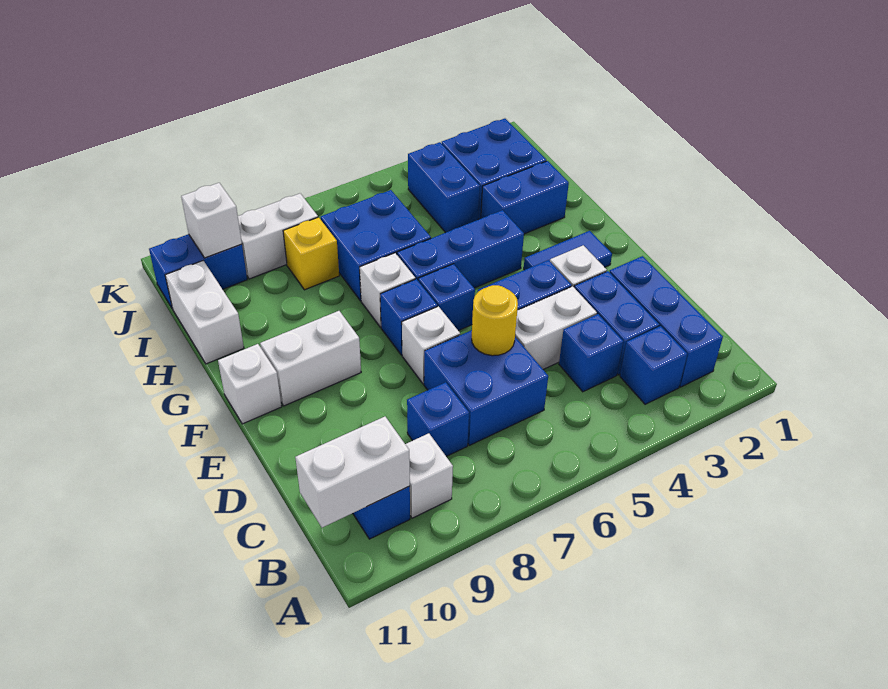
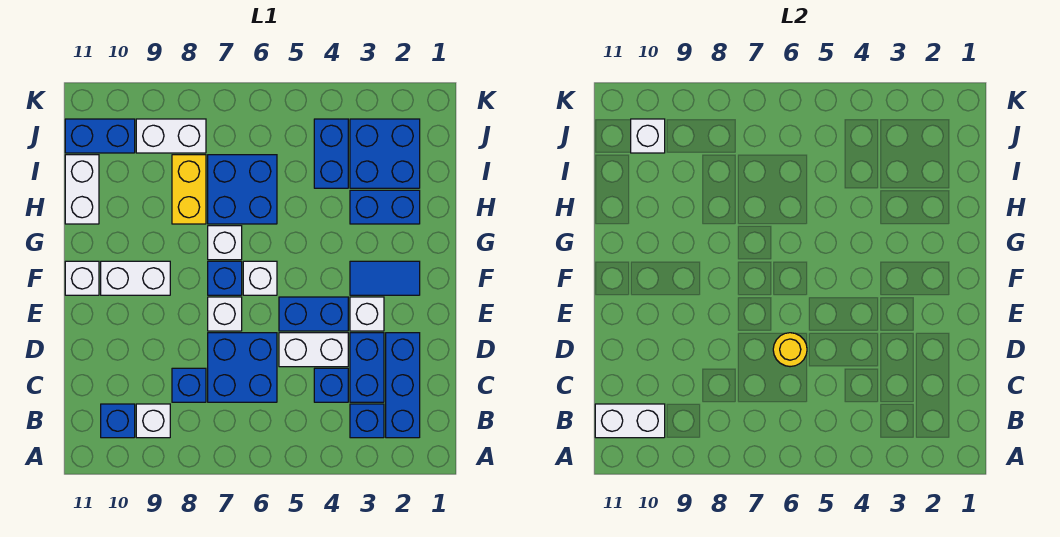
blue 1x1 brick [418,264,475,331] -> white 1x1 brick [243,261,277,295]
blue 1x3 brick [397,210,524,288] -> none
yellow 1x1 brick [283,217,339,290] -> yellow 1x2 brick [172,155,206,224]

